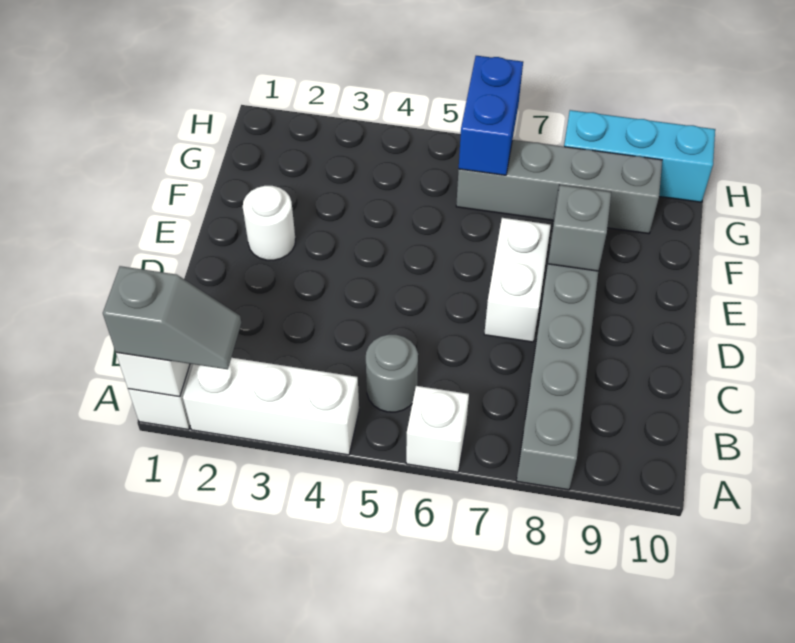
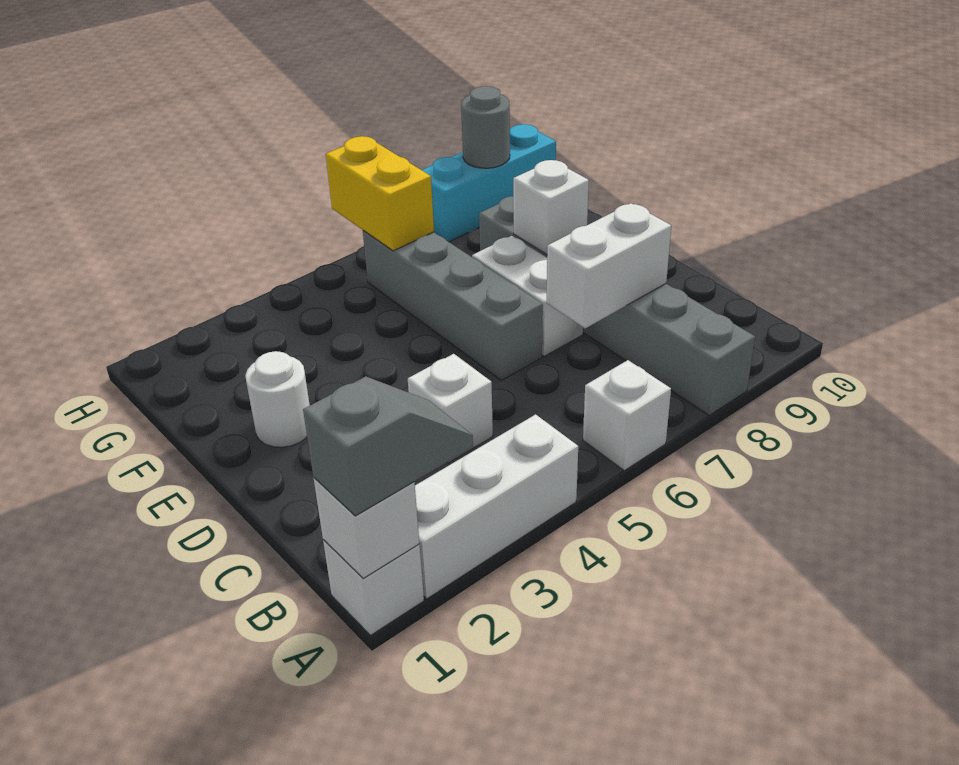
grey 1x1 round brick [366,335,418,412] -> grey 1x1 round brick moved to [461,86,510,168]
none -> white 1x1 brick [408,354,493,463]
none -> white 1x2 brick [547,203,671,328]
grey 1x1 brick [548,185,611,271] -> white 1x1 brick [513,160,589,254]
grey 1x4 brick [456,140,662,234] -> grey 1x4 brick turned to [363,231,543,380]
blue 1x2 brick [459,56,523,175] -> yellow 1x2 brick [326,136,434,251]

